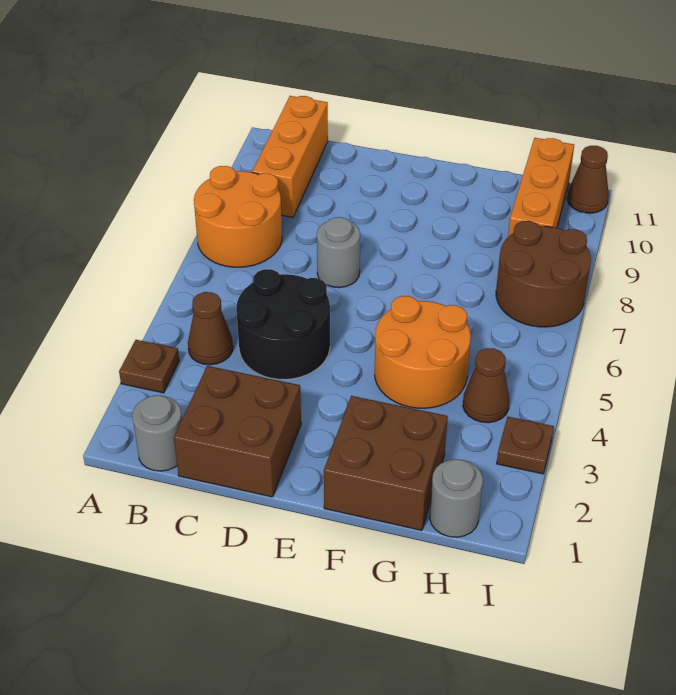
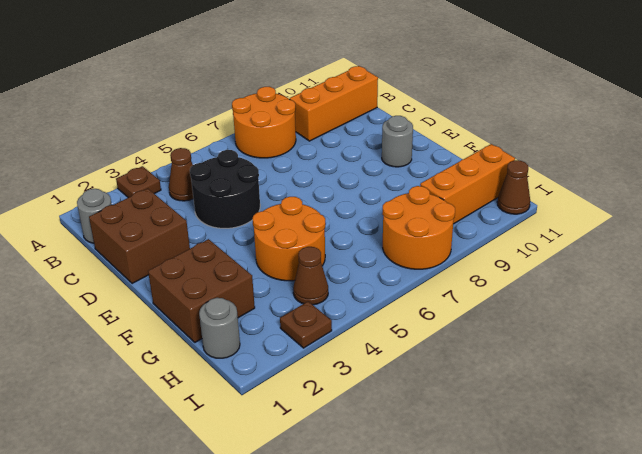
grey 1x1 round brick [317,217,360,288] -> grey 1x1 round brick moved to [382,116,413,167]
brown 2x2 round brick [496,221,591,327] -> orange 2x2 round brick [382,186,455,269]

